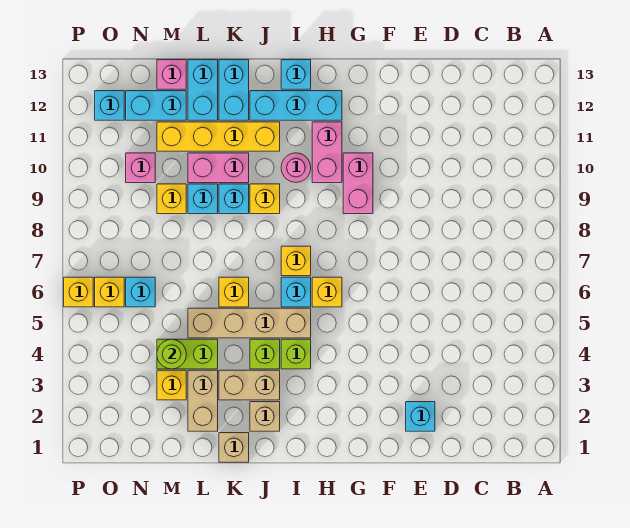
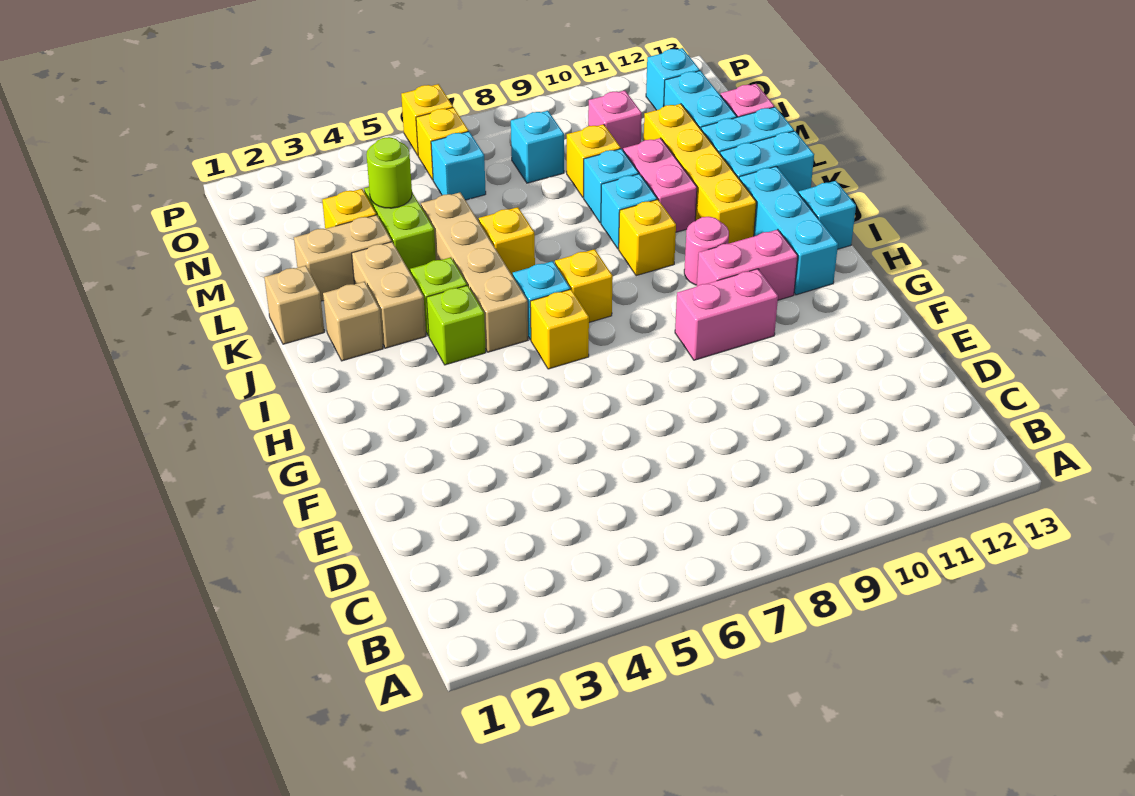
cyan 1x1 brick [406,402,435,431] -> cyan 1x1 brick moved to [511,111,564,183]

